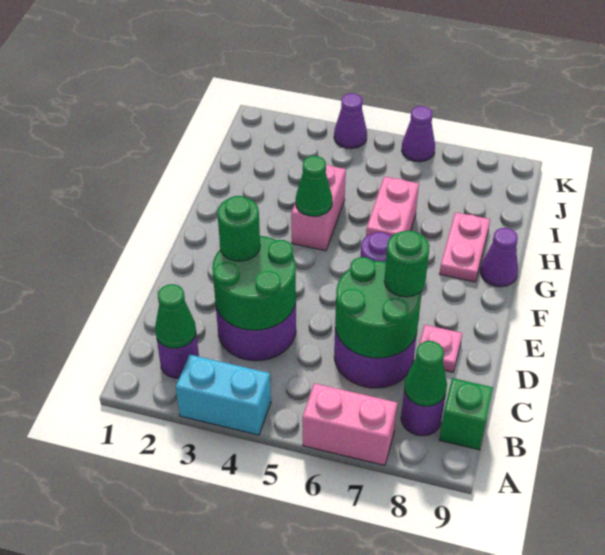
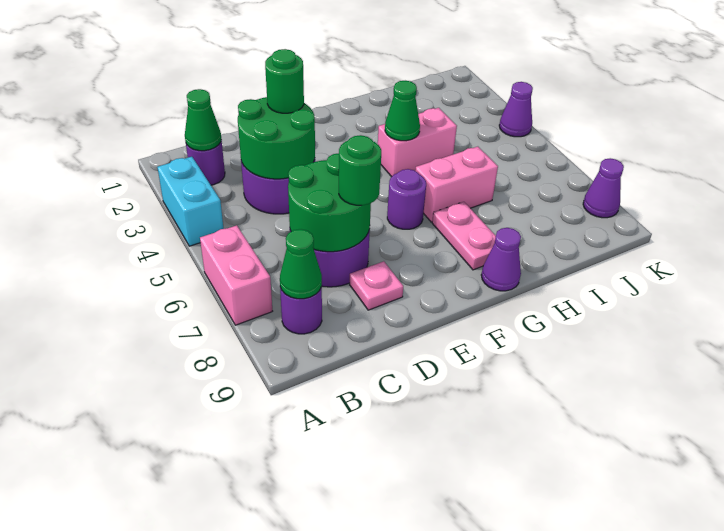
green 1x1 brick [439,378,493,450] -> none
pink 1x2 plate [440,212,490,282] -> pink 1x2 plate turned to [432,202,496,270]
purple 1x1 cone [402,106,435,162] -> purple 1x1 cone moved to [583,158,624,218]

